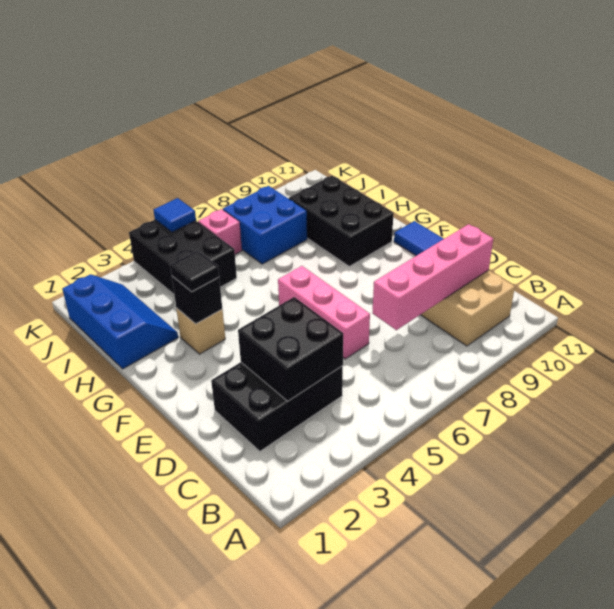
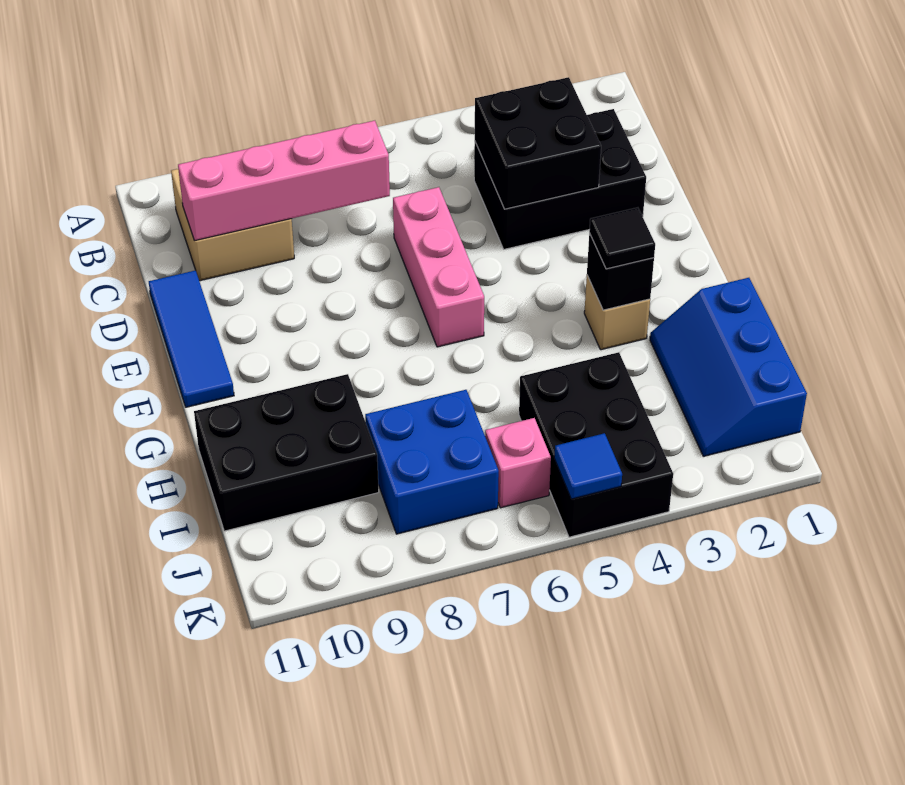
black 2x3 brick [289,176,394,266] -> black 2x3 brick turned to [194,374,379,531]

